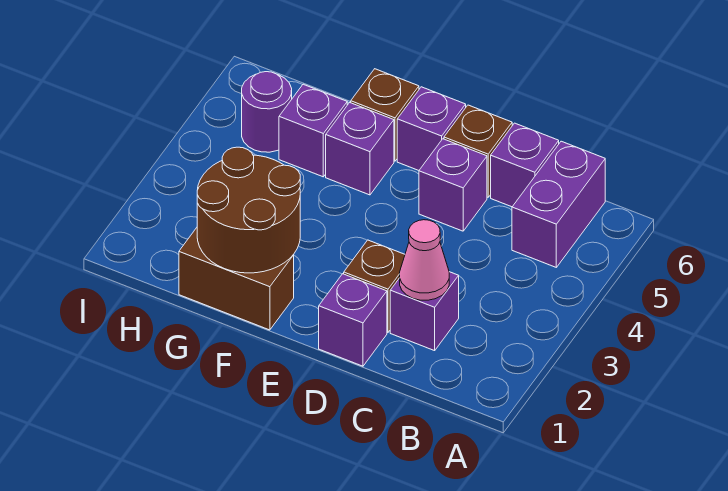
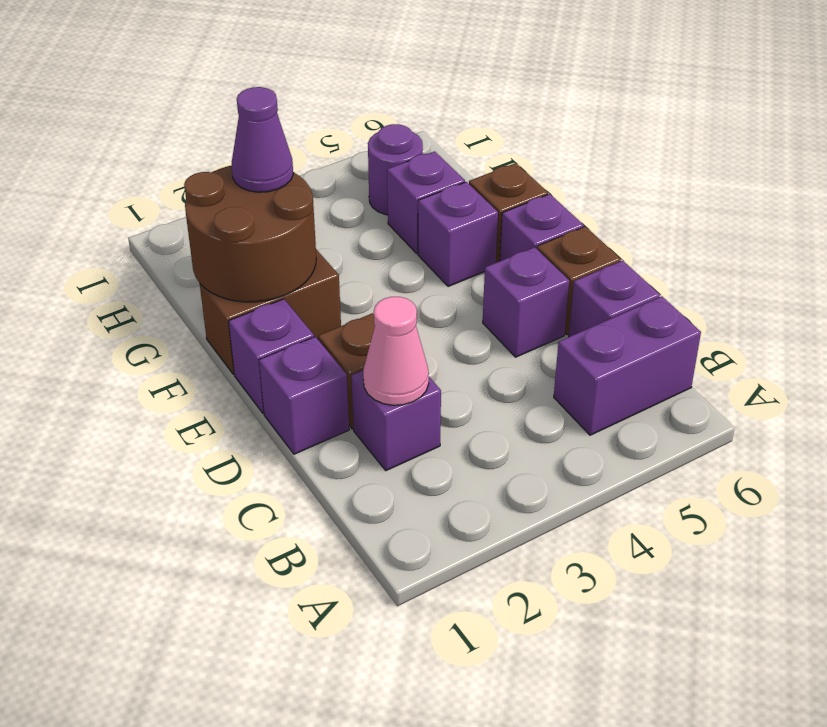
none -> purple 1x1 brick [229,299,314,413]
brown 1x2 brick [179,228,294,330] -> brown 1x2 brick turned to [200,249,341,374]
none -> purple 1x1 cone [232,87,293,192]

